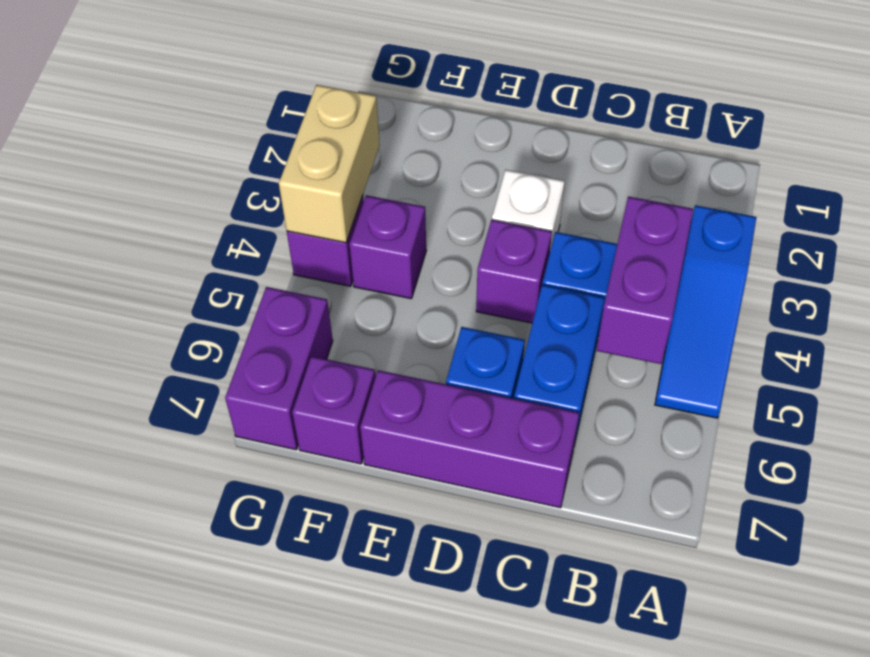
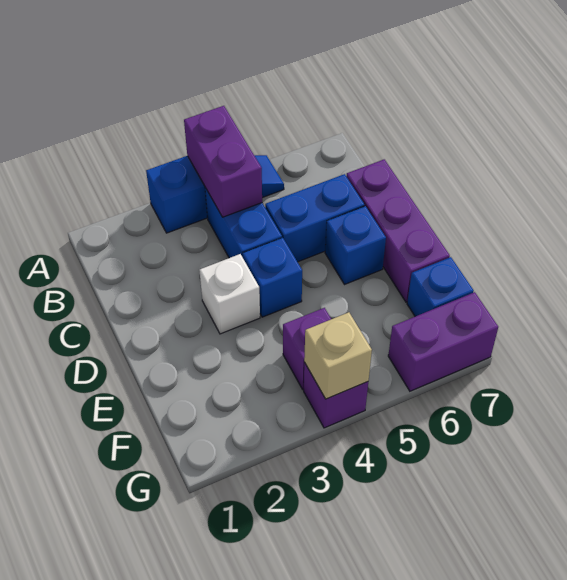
purple 1x2 brick [596,197,693,364] -> purple 1x2 brick turned to [184,106,262,217]
purple 1x1 brick [476,220,552,323] -> blue 1x1 brick [243,238,302,317]
purple 1x1 brick [292,356,375,464] -> blue 1x1 brick [407,257,474,316]
tan 1x2 brick [279,85,380,243] -> tan 1x1 brick [304,312,372,399]

